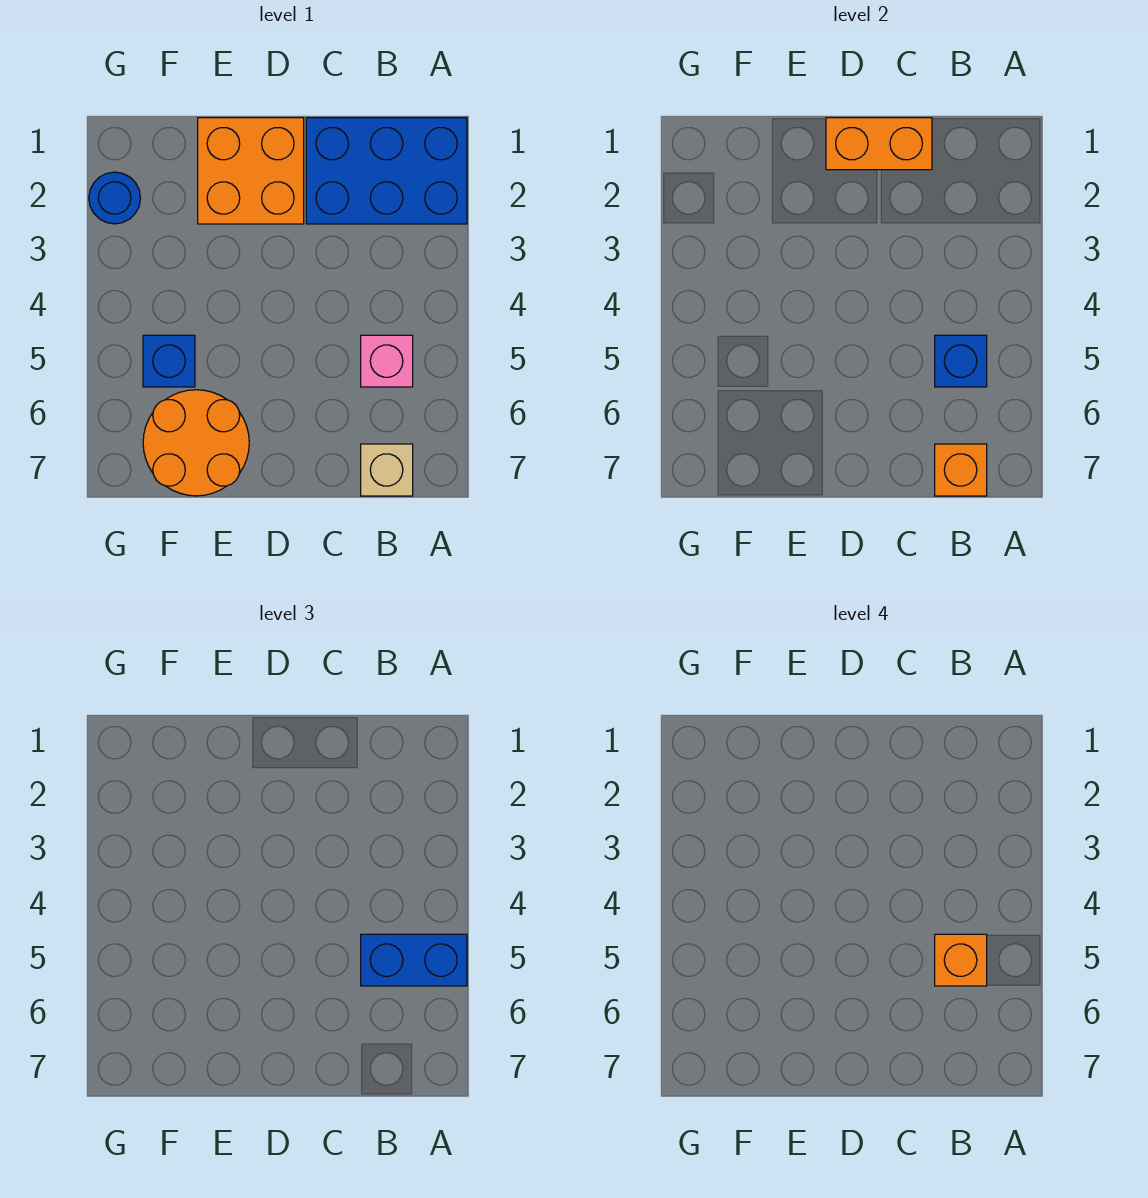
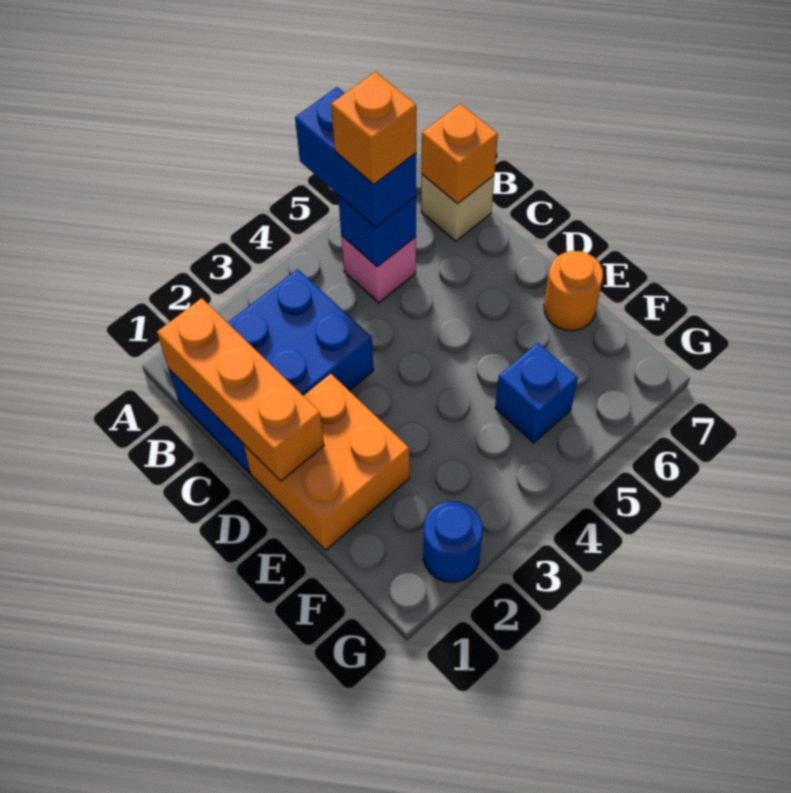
blue 2x3 brick [306,118,467,224] -> blue 2x3 brick turned to [168,269,374,472]
orange 1x2 brick [826,118,932,170] -> orange 1x3 brick [157,298,324,481]
orange 2x2 round brick [143,390,249,496] -> orange 1x1 round brick [544,251,603,331]

